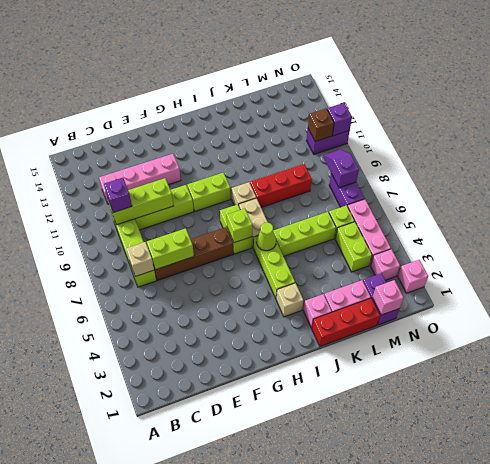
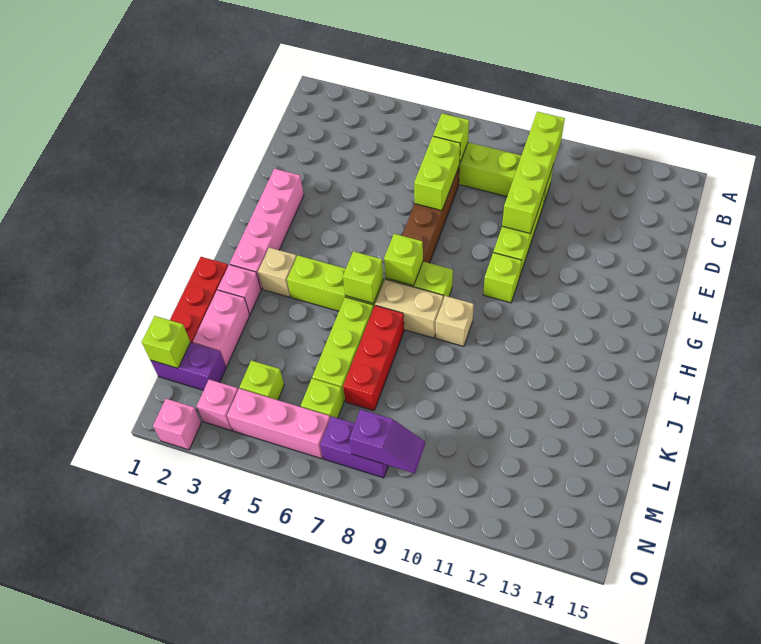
tan 1x1 brick [126,242,154,277] -> lime 1x1 brick [433,113,469,162]
lime 1x3 brick [108,178,173,225] -> lime 1x4 brick [502,112,565,233]
purple 1x1 brick [104,178,132,213] -> none
pink 1x4 brick [99,154,181,204] -> pink 1x4 brick moved to [230,169,304,289]
lime 1x2 brick [187,173,231,211] -> lime 1x1 brick [483,253,522,303]
lime 1x1 cone [256,222,276,251] -> lime 1x1 brick [343,251,384,303]
red 1x3 brick [250,164,312,207] -> red 1x3 brick moved to [343,306,404,411]
pink 1x1 brick [372,280,404,315] -> lime 1x1 brick [142,316,190,368]
lime 1x2 brick [335,222,372,272] -> lime 1x1 brick [240,360,284,400]
purple 1x2 brick [307,129,350,154] -> none
brown 1x1 brick [308,109,334,142] -> none
purple 1x1 brick [327,103,352,136] -> none

